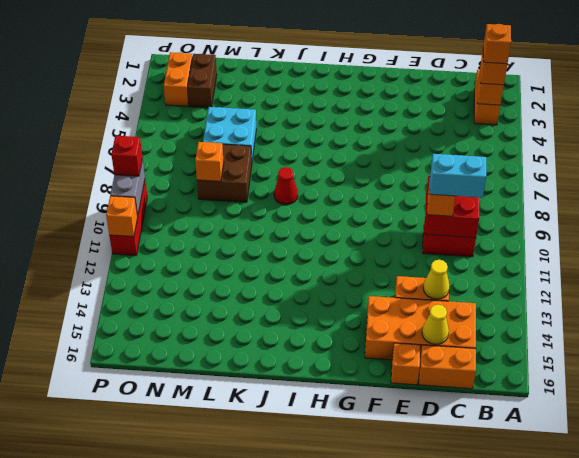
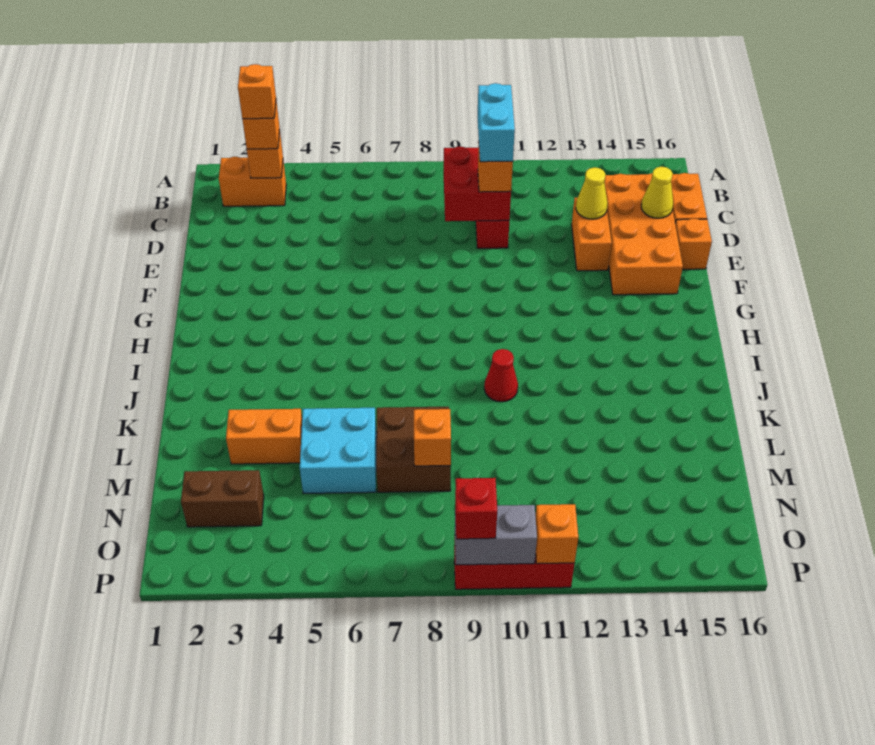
red 1x1 cone [274,167,298,205] -> red 1x1 cone moved to [484,349,518,402]
orange 1x2 brick [164,52,193,106] -> orange 1x2 brick moved to [226,409,302,464]

